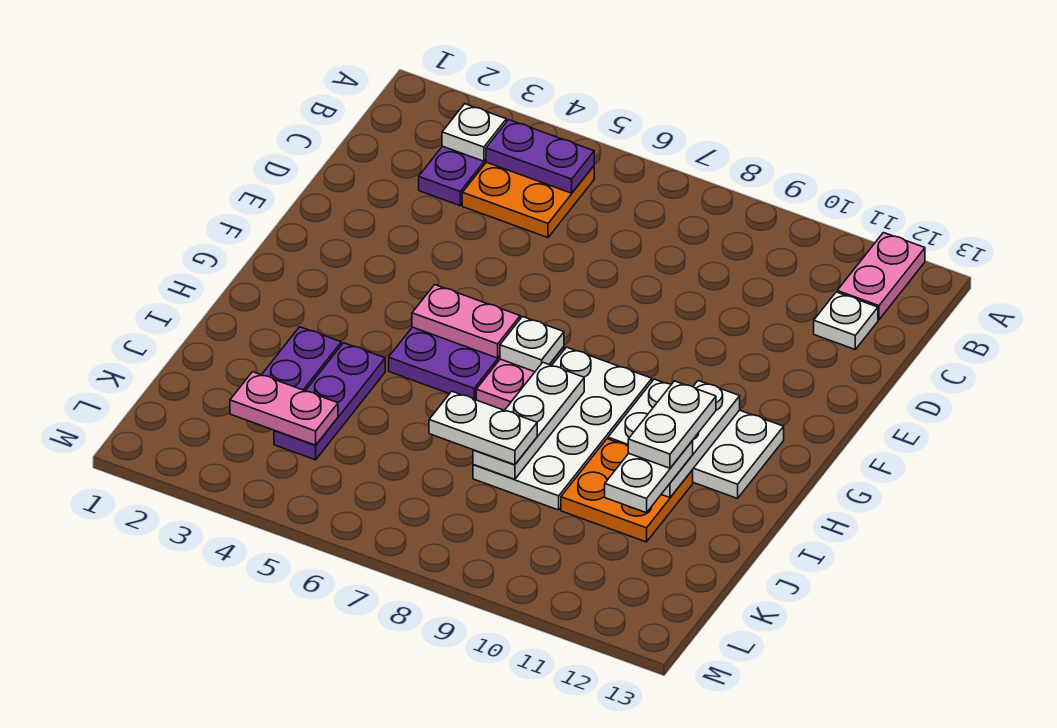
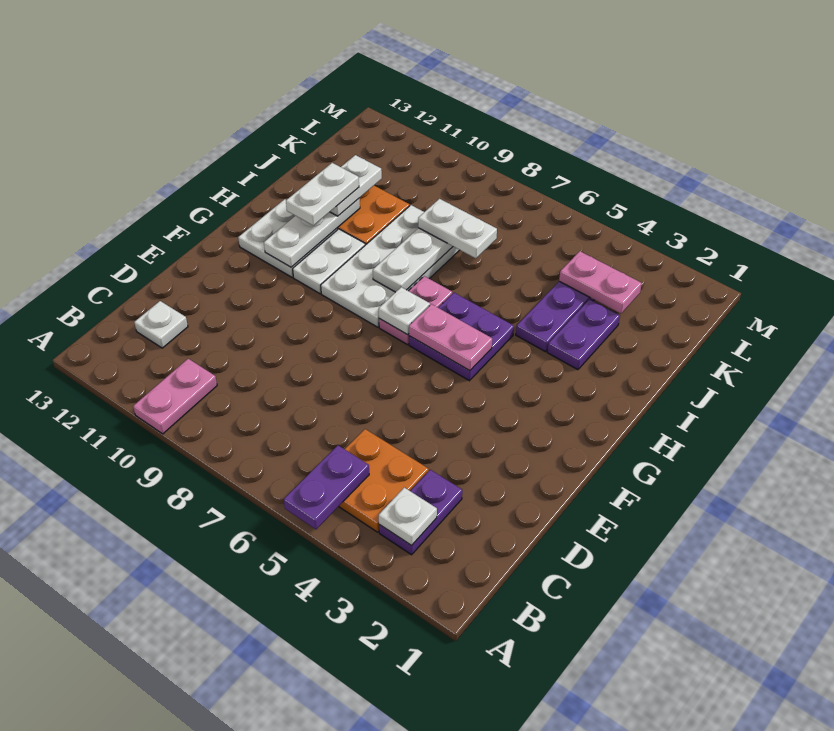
pink 1x2 plate [837,233,925,320] -> pink 1x2 plate moved to [133,359,217,434]
purple 1x2 plate [486,120,594,193] -> purple 1x2 plate turned to [284,445,369,529]

